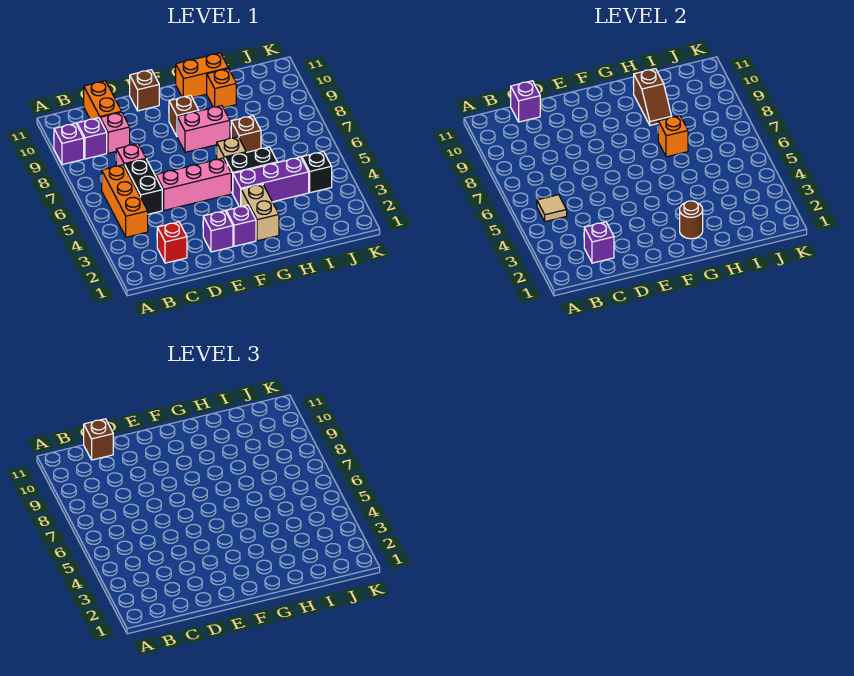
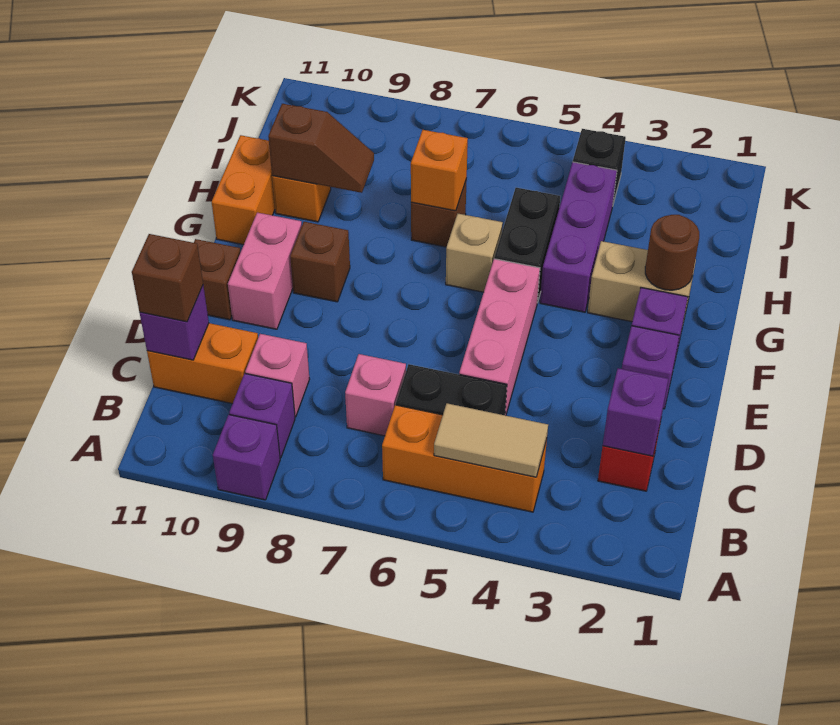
tan 1x1 tile [537,195,567,222] -> tan 1x2 tile [434,403,548,477]
pink 1x2 brick [177,106,230,152] -> pink 1x2 brick moved to [228,213,302,329]

